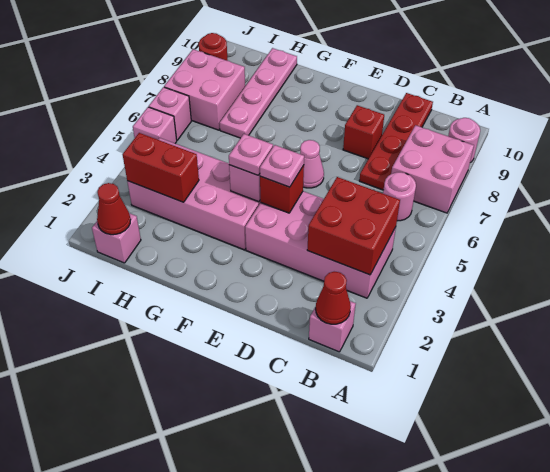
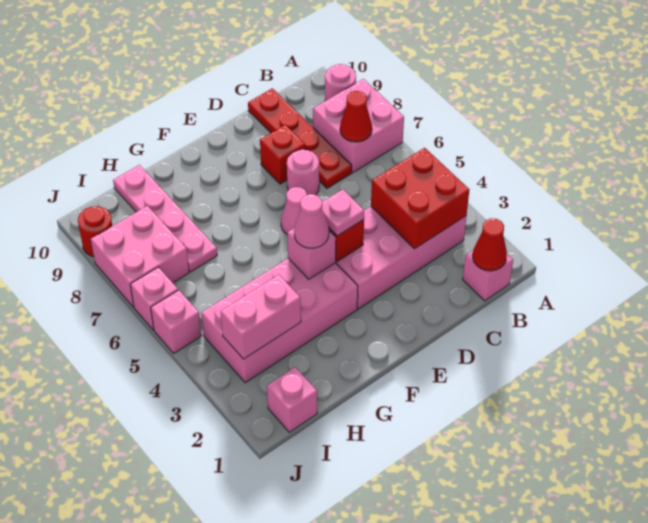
pink 1x1 round brick [383,172,416,221] -> pink 1x1 round brick moved to [287,150,319,195]
pink 1x1 plate [229,134,273,175] -> pink 1x1 cone [294,194,329,248]
red 1x2 brick [123,133,199,202] -> pink 1x2 brick [221,275,301,359]
red 1x1 cone [97,183,131,235] -> red 1x1 cone moved to [340,91,372,142]

